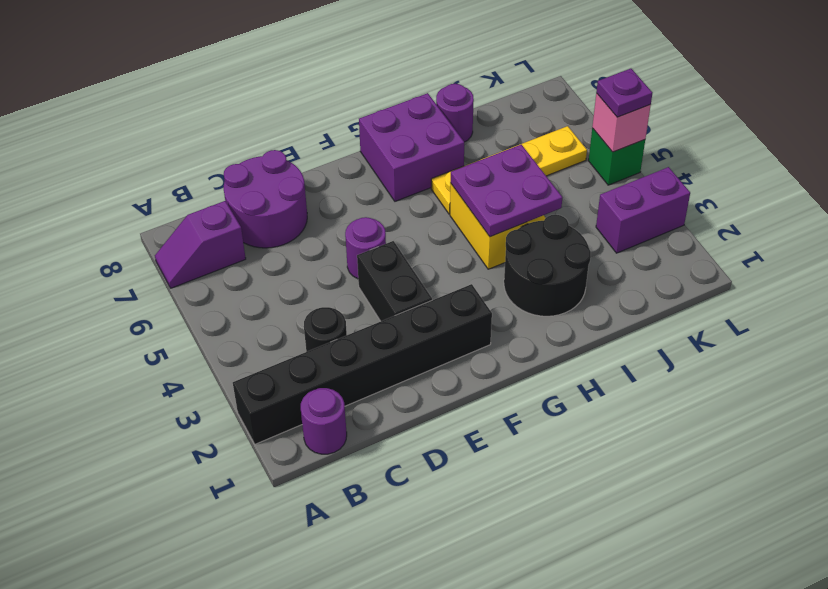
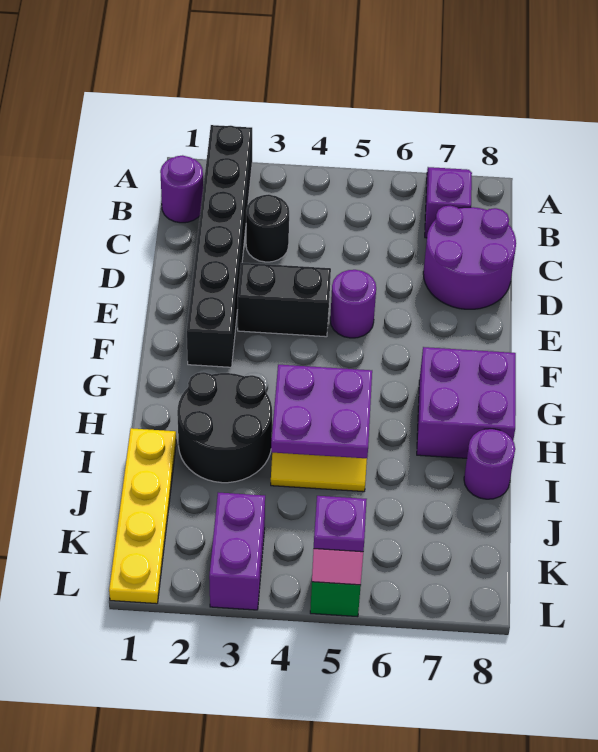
yellow 1x4 plate [431,126,587,214] -> yellow 1x4 plate moved to [109,428,176,604]

